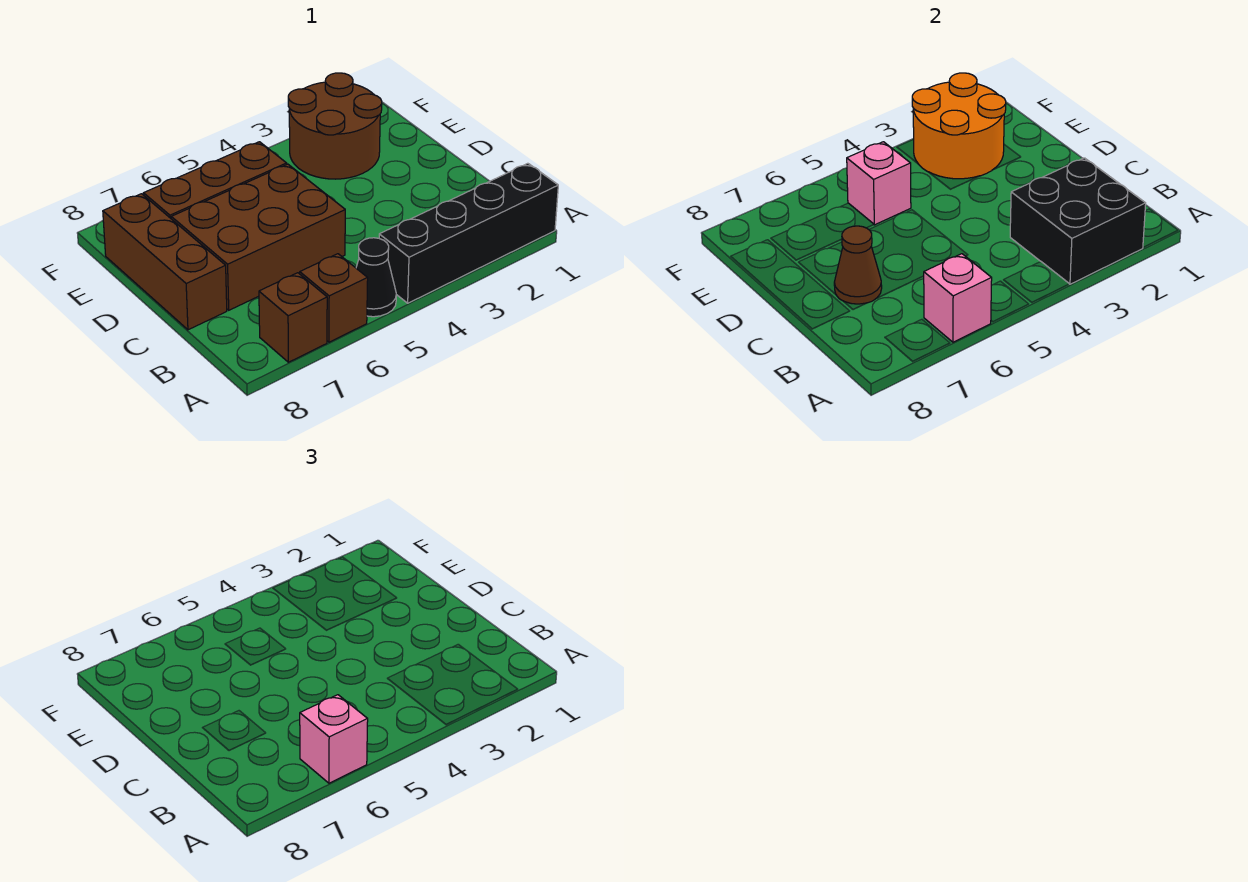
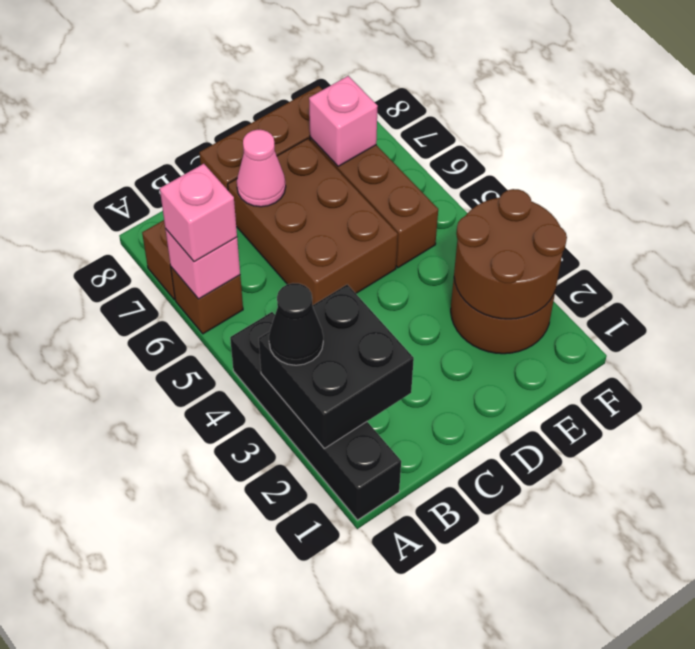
black 1x1 cone [356,238,396,317] -> black 1x1 cone moved to [269,283,323,365]
brown 1x1 cone [834,226,882,304] -> pink 1x1 cone [237,130,286,207]
orange 2x2 round brick [912,73,1006,179] -> brown 2x2 round brick [454,189,567,319]
pink 1x1 brick [847,142,911,225] -> pink 1x1 brick moved to [309,76,378,166]

